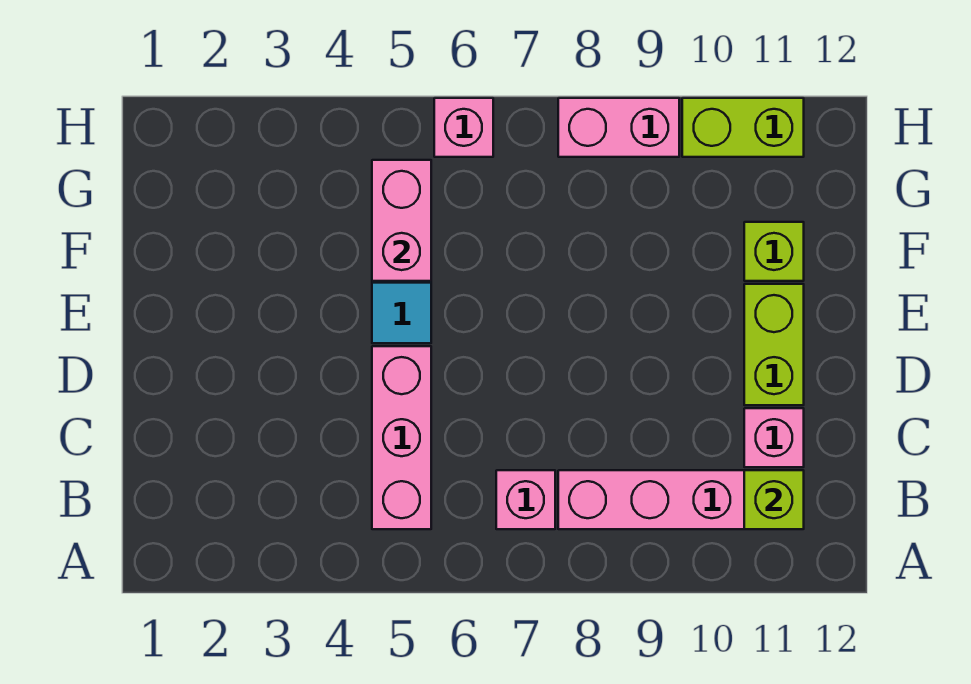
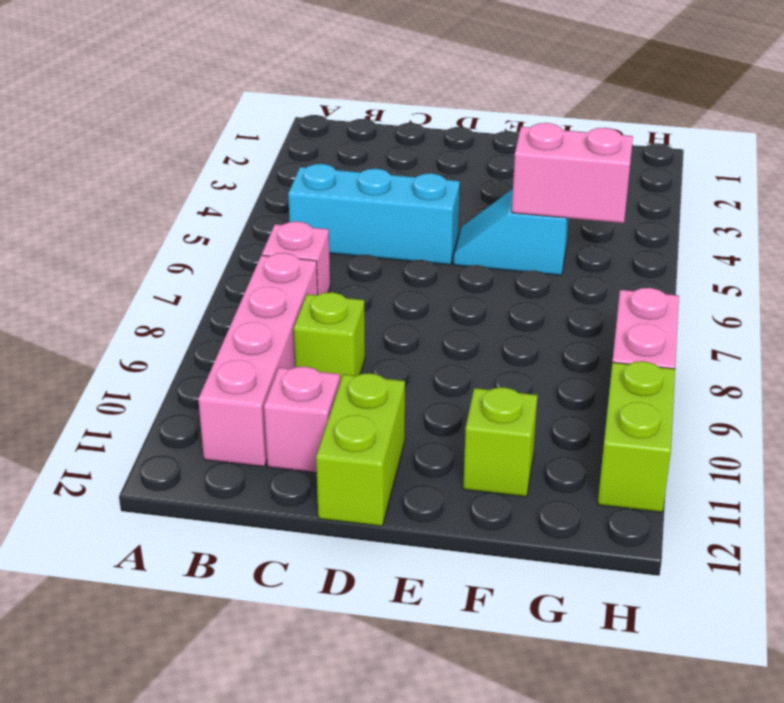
pink 1x3 brick [372,346,431,529] -> cyan 1x3 brick [288,164,460,265]
lime 1x1 brick [744,470,804,529] -> lime 1x1 brick moved to [294,292,365,382]
lime 1x2 brick [744,284,804,405] -> lime 1x2 brick turned to [316,373,405,526]
pink 1x1 brick [434,98,493,157] -> none

